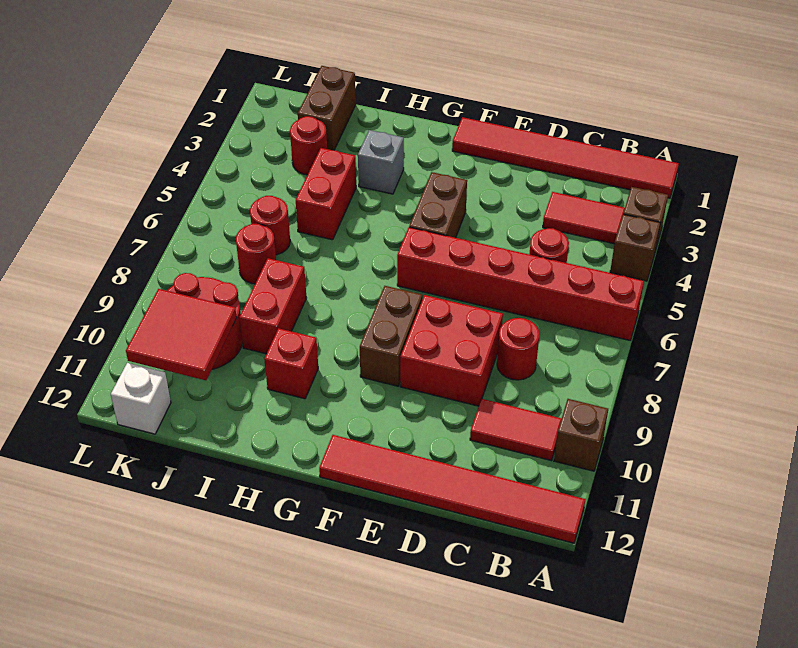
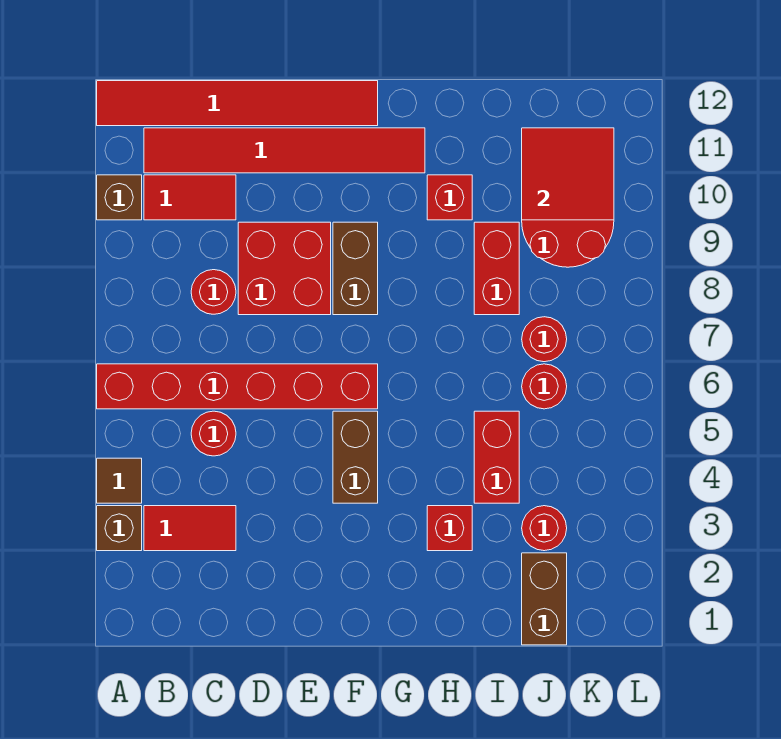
red 1x6 tile [452,117,679,198] -> red 1x6 tile moved to [144,128,425,173]
brown 1x1 brick [610,214,661,281] -> brown 1x1 tile [97,458,142,503]
grey 1x1 brick [358,130,404,194] -> red 1x1 brick [427,506,472,551]
white 1x1 brick [111,363,171,434] -> none

